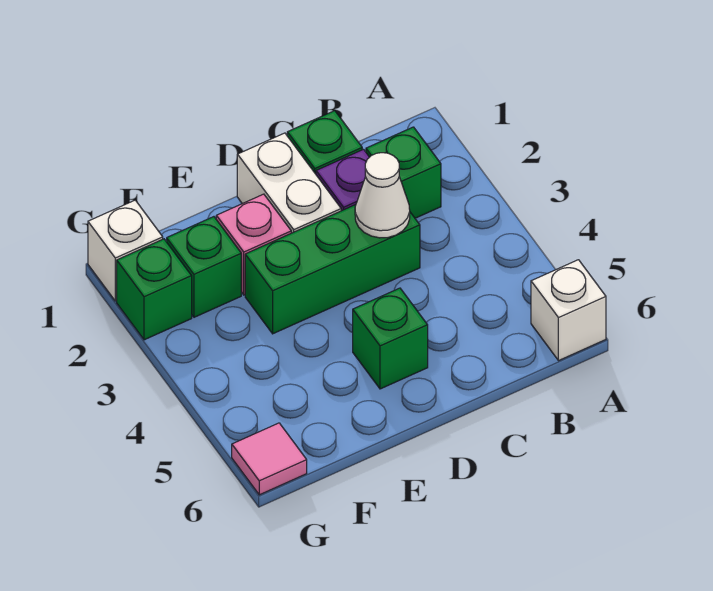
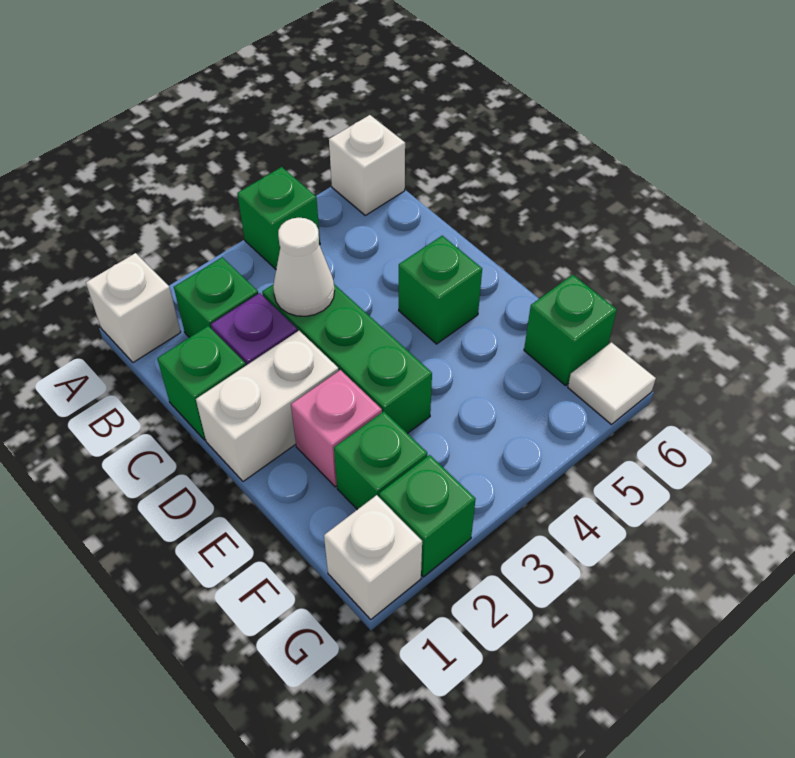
none -> white 1x1 brick [86,253,181,362]
none -> green 1x1 brick [237,167,320,269]
none -> green 1x1 brick [524,275,617,385]
pink 1x1 tile [232,423,307,495] -> white 1x1 tile [568,342,656,424]

